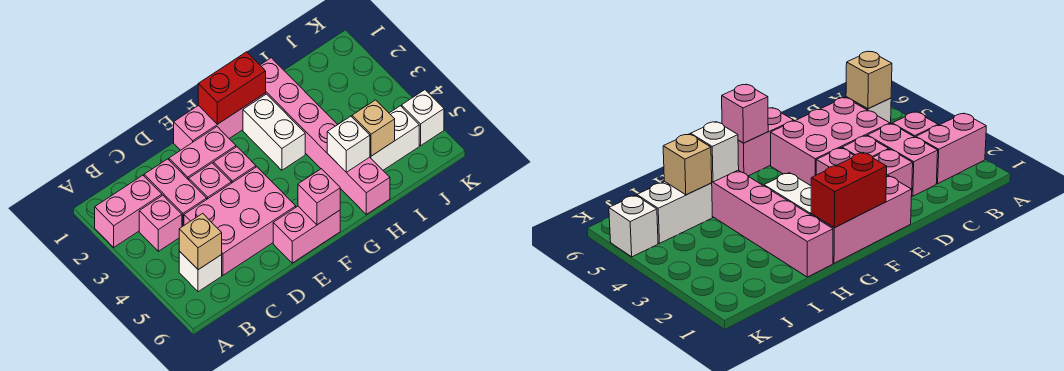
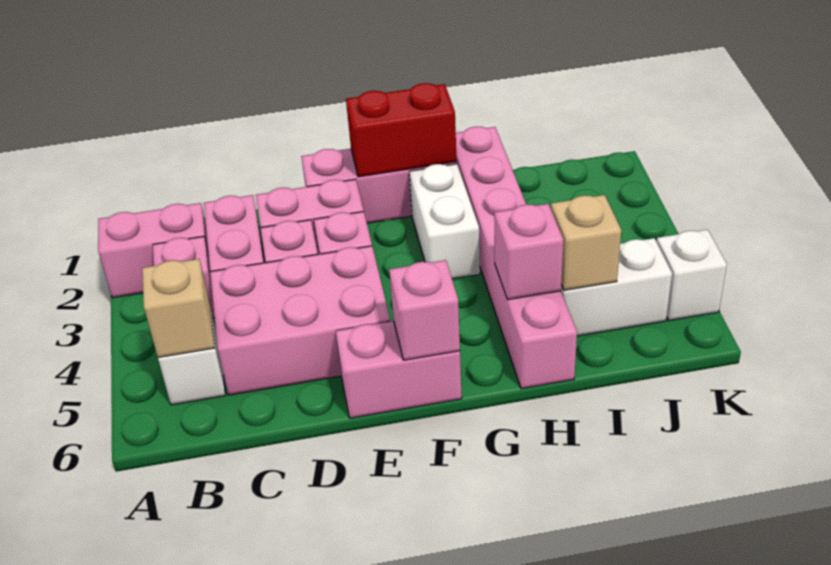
white 1x1 brick [327,116,370,172] -> pink 1x1 brick [494,204,563,300]

